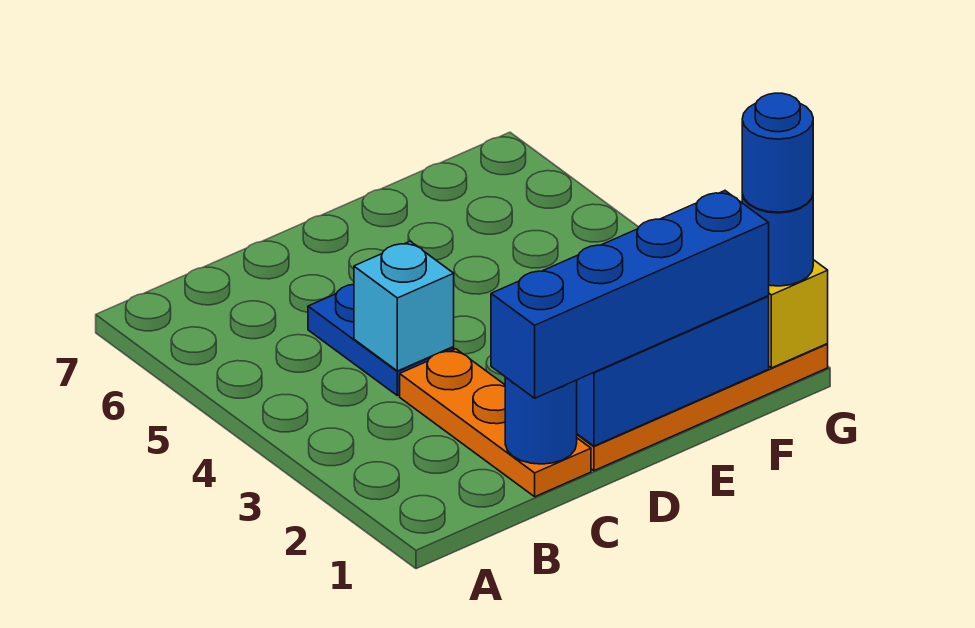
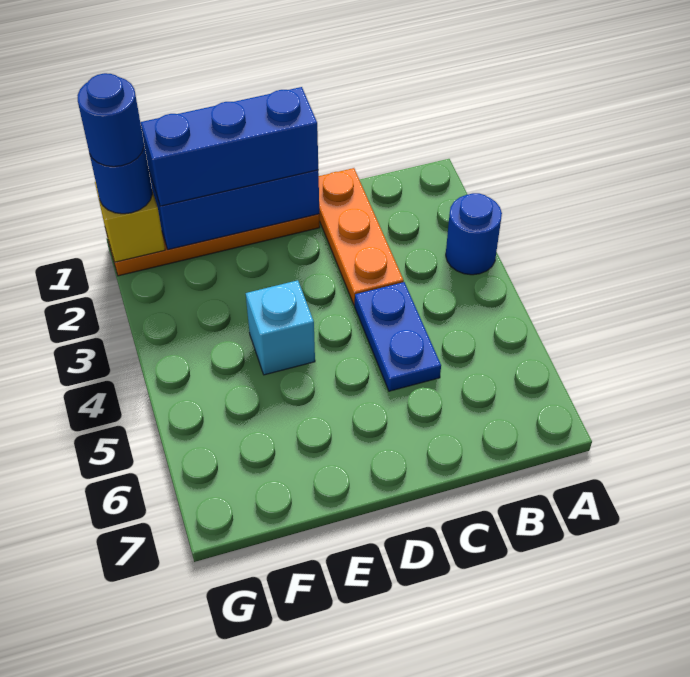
blue 1x1 round brick [505,377,577,464] -> blue 1x1 round brick moved to [446,193,502,275]
blue 1x4 brick [491,191,769,398] -> blue 1x3 brick [140,87,318,206]
cyan 1x1 brick [354,241,454,371] -> cyan 1x1 brick moved to [246,280,315,375]

